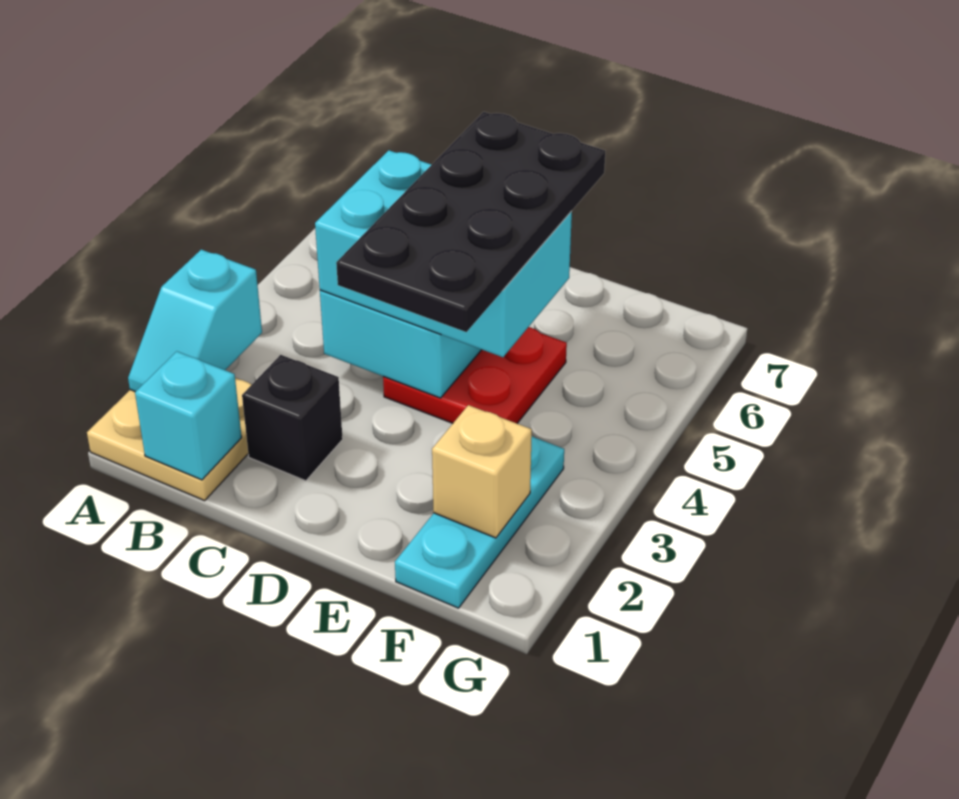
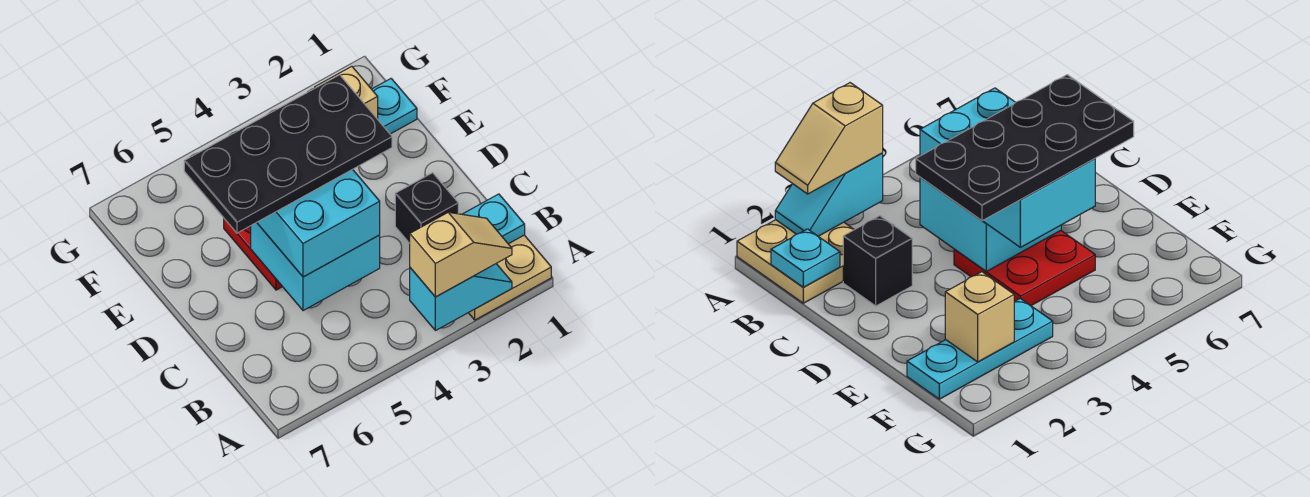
none -> tan 1x2 slope [410,212,512,297]
cyan 1x1 brick [135,351,242,480] -> cyan 1x1 plate [462,194,525,244]

